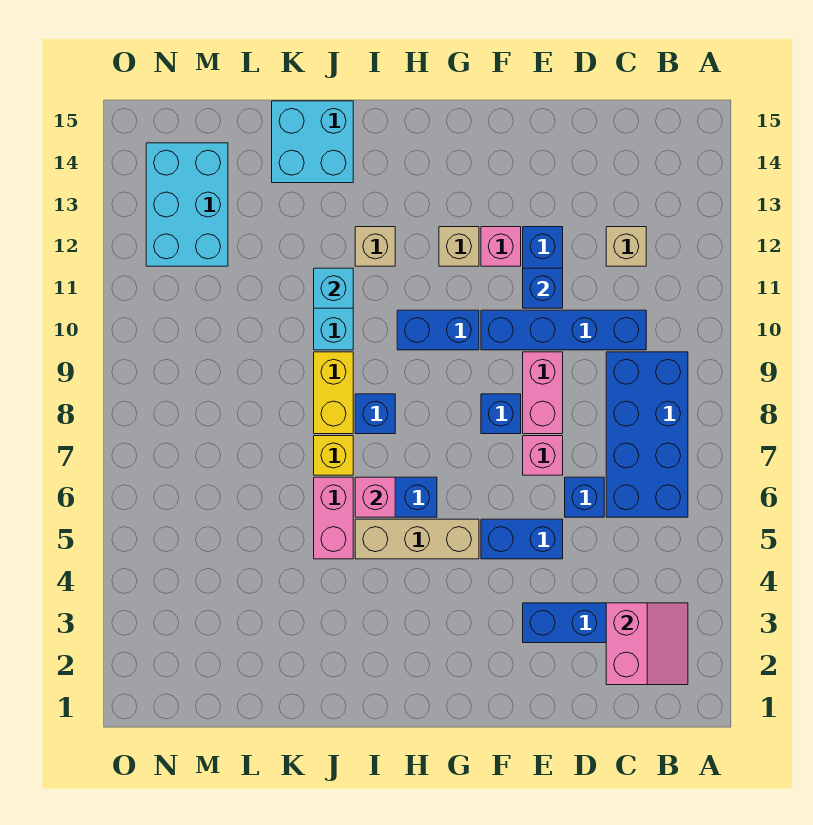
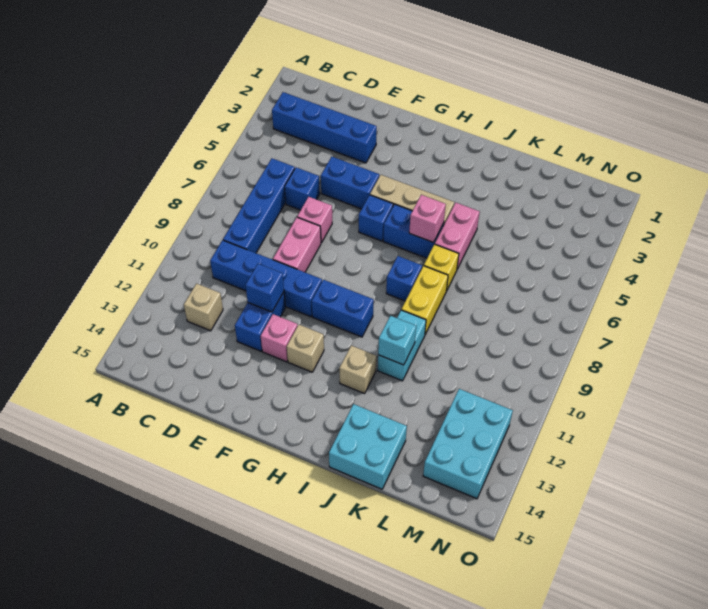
pink 2x2 slope [606,603,688,685] -> none
blue 2x4 brick [606,352,688,517] -> blue 1x4 brick [223,158,295,253]
blue 1x1 brick [481,394,521,434] -> blue 1x1 brick moved to [359,195,393,241]

